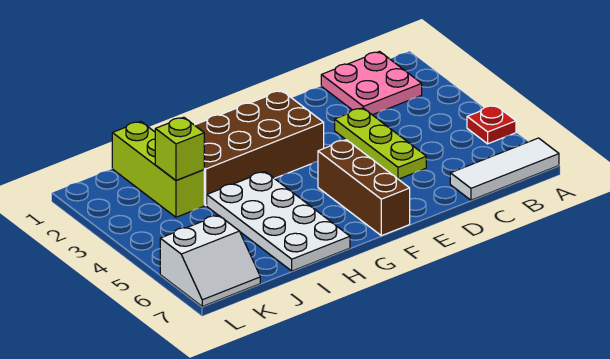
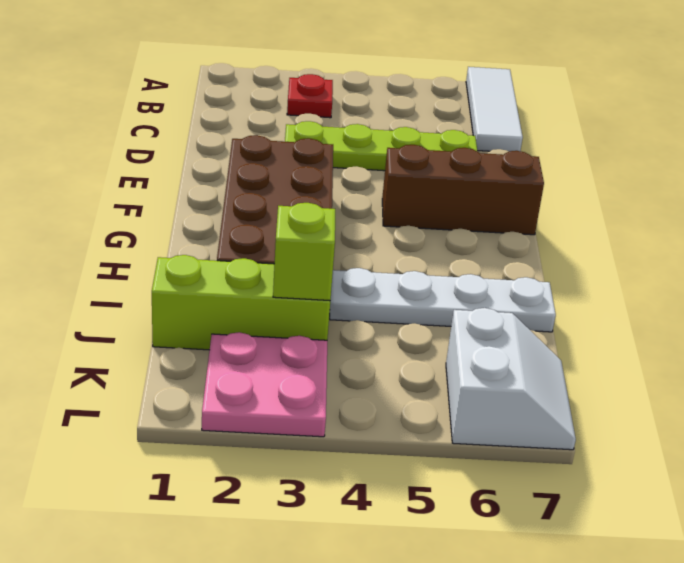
red 1x1 plate [467,105,516,144] -> red 1x1 plate moved to [287,74,333,118]
pink 2x2 plate [321,52,422,115] -> pink 2x2 plate moved to [202,332,327,437]
lime 1x3 plate [335,108,426,179] -> lime 1x4 plate [285,121,477,171]
white 2x4 plate [207,172,350,271] -> white 1x4 plate [330,268,556,332]

